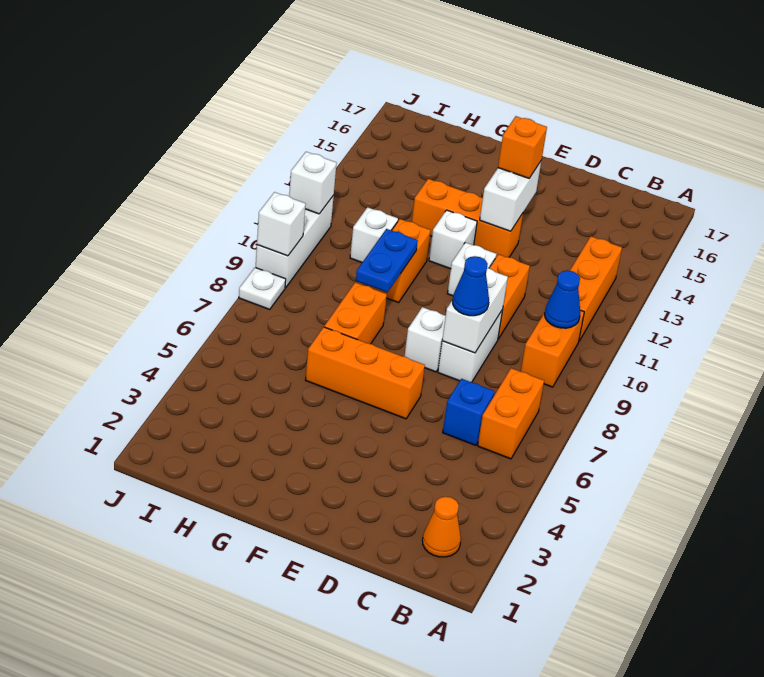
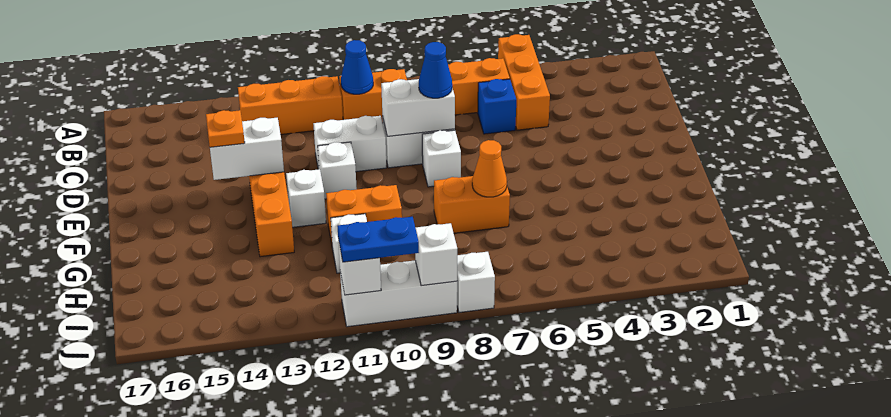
orange 1x1 cone [422,497,461,557] -> orange 1x1 cone moved to [472,140,507,197]
orange 1x2 brick [489,254,530,339] -> white 1x2 brick [313,116,387,172]
orange 1x3 brick [306,327,425,419] -> orange 1x3 brick moved to [498,34,550,130]
orange 1x1 brick [498,116,547,178] -> orange 1x1 plate [206,110,245,147]
blue 1x2 plate [356,229,418,292] -> blue 1x2 plate moved to [338,217,419,262]
white 1x1 plate [239,267,286,309] -> white 1x1 brick [457,252,495,312]

